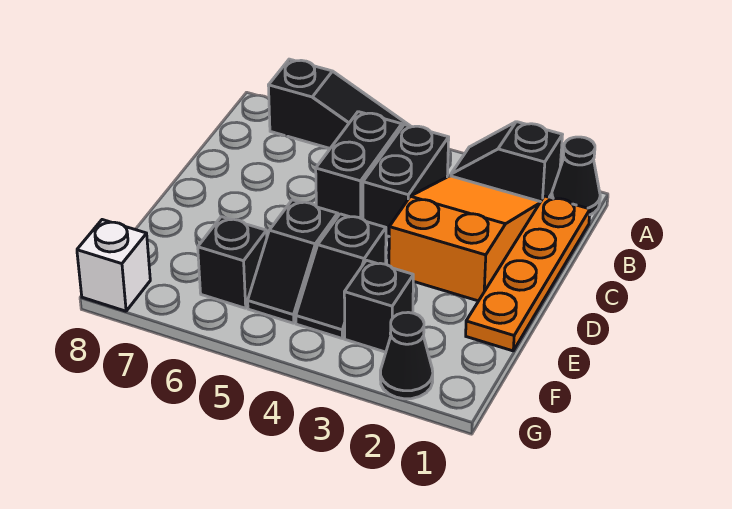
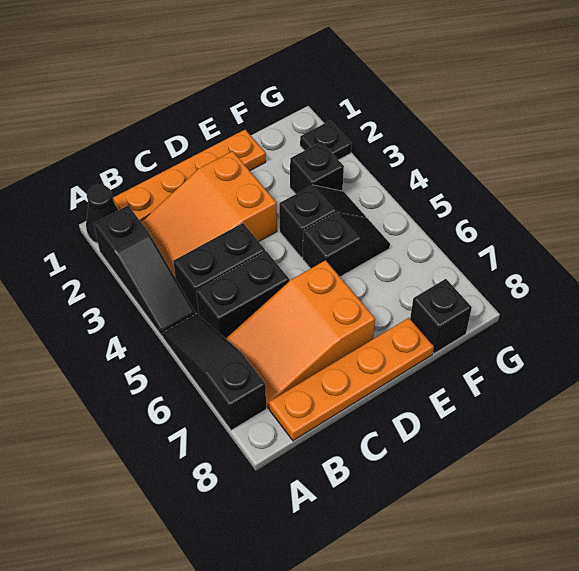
black 1x2 slope [451,122,562,202] -> black 1x3 slope [94,206,196,336]
none -> orange 2x3 slope [226,260,375,408]
none -> orange 1x4 plate [269,318,434,441]
black 1x1 brick [198,217,267,308] -> black 1x1 brick moved to [410,279,472,354]
black 1x1 cone [380,312,433,399] -> black 1x1 plate [300,121,352,160]
white 1x1 brick [77,220,150,311] -> none

